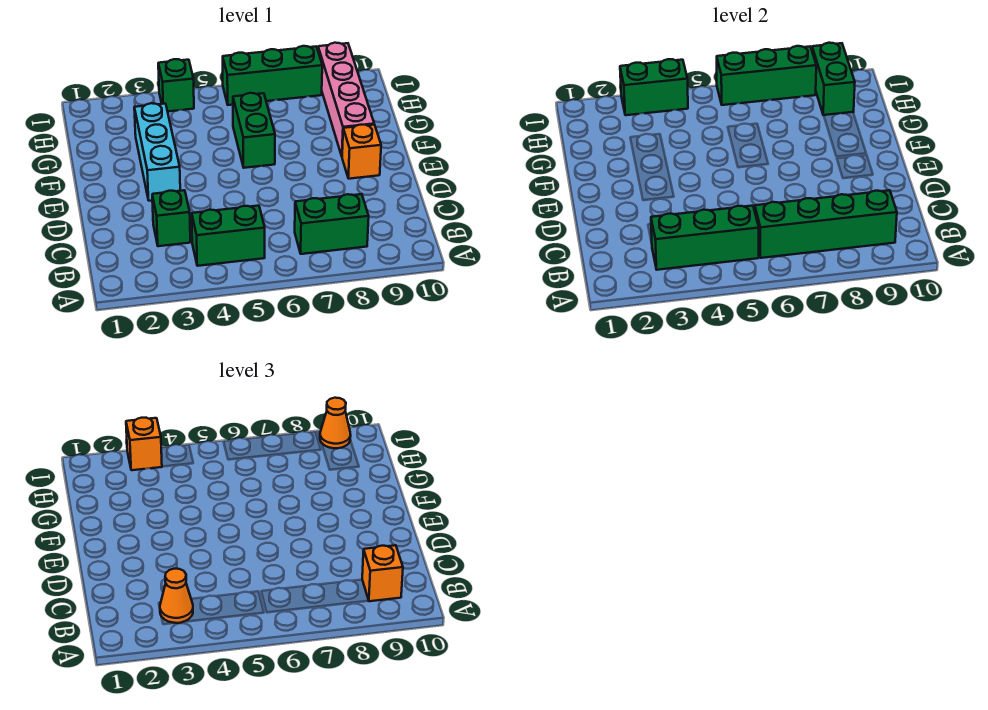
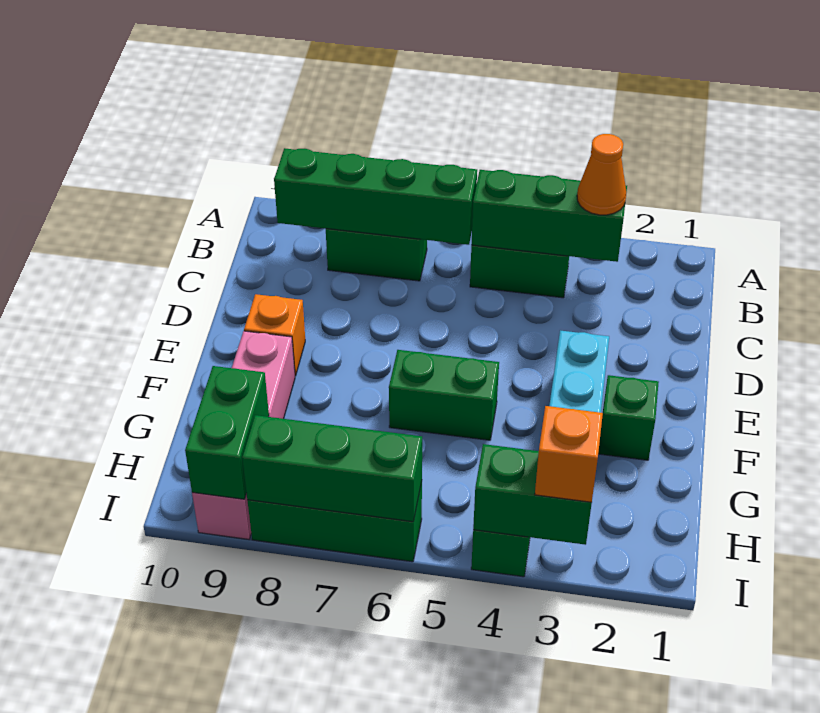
orange 1x1 brick [362,545,403,601] -> none
green 1x1 brick [152,190,190,246] -> green 1x1 brick moved to [598,375,659,460]
green 1x2 brick [233,93,275,168] -> green 1x2 brick turned to [389,350,499,440]
orange 1x1 cone [320,398,351,448] -> none

